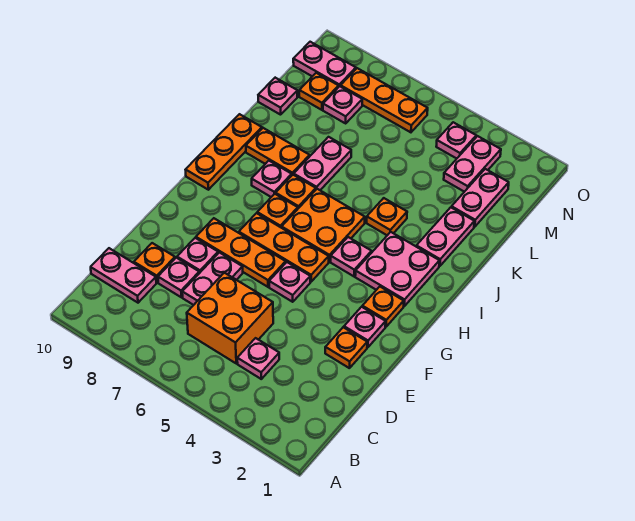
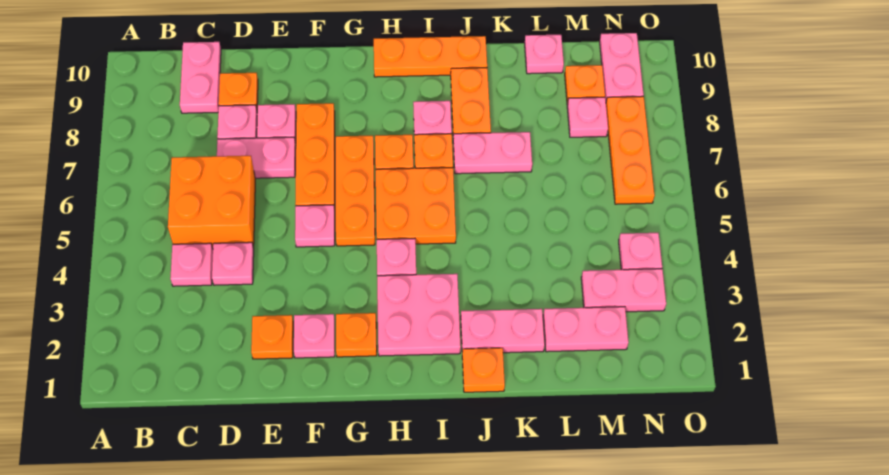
none -> pink 1x1 plate [212,242,254,285]
orange 1x1 plate [367,198,407,235] -> orange 1x1 plate moved to [462,348,505,392]

